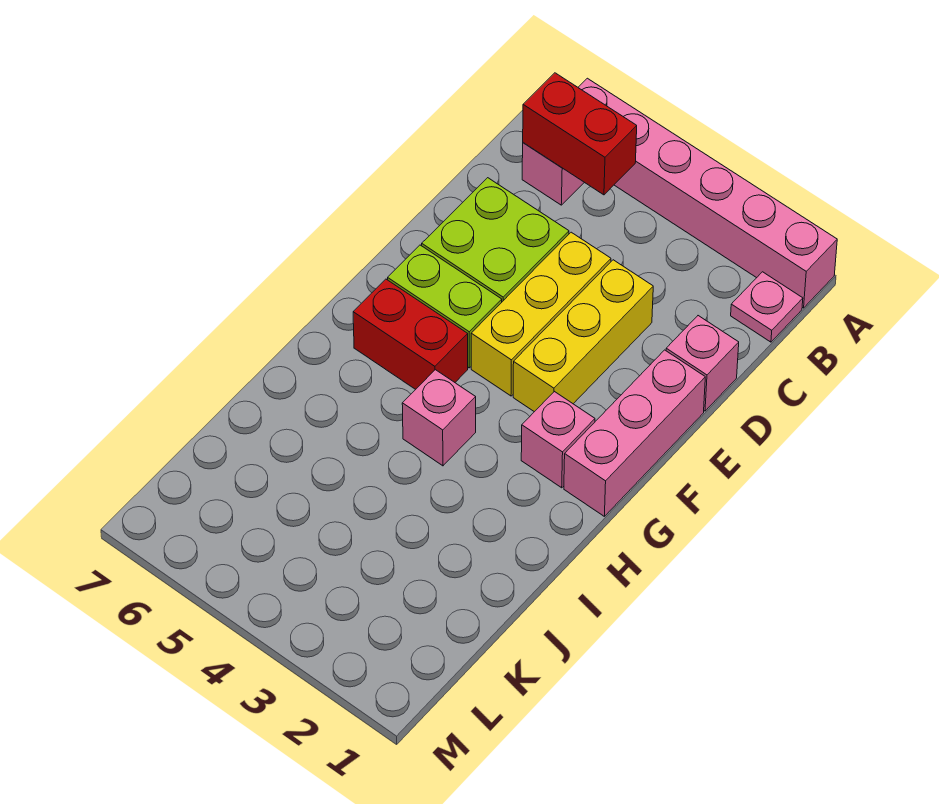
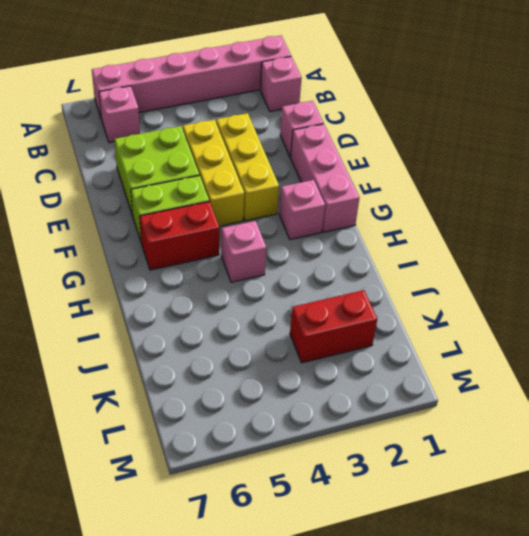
pink 1x1 plate [731,272,803,342] -> pink 1x1 brick [260,57,302,112]
red 1x2 brick [523,73,637,195] -> red 1x2 brick moved to [290,290,377,363]

